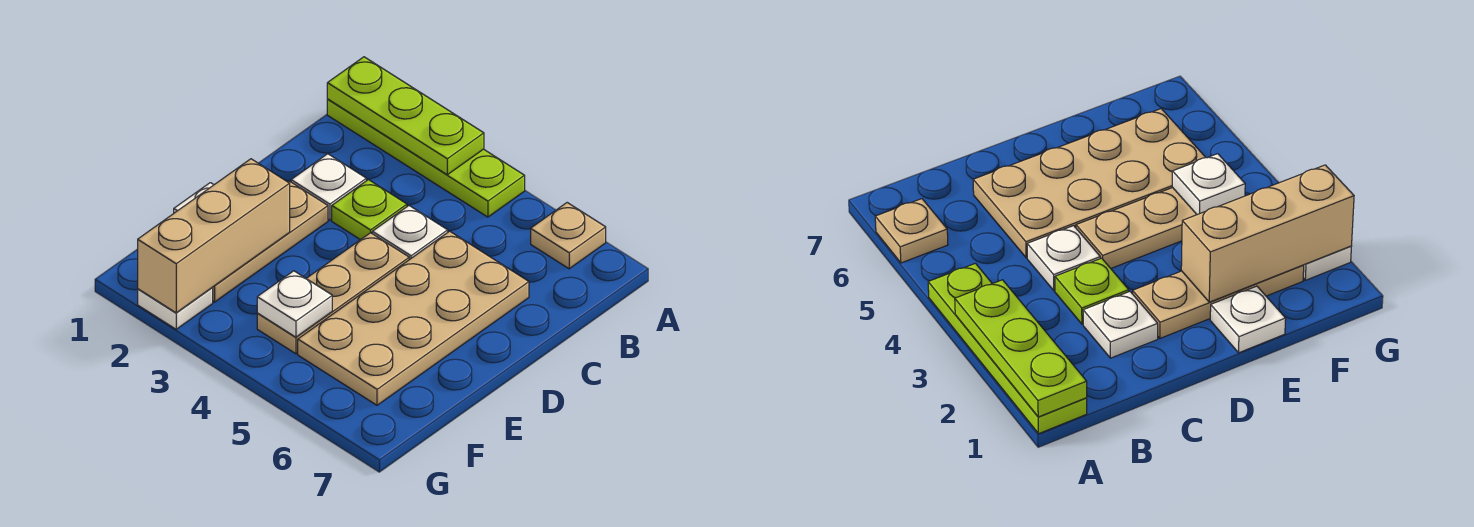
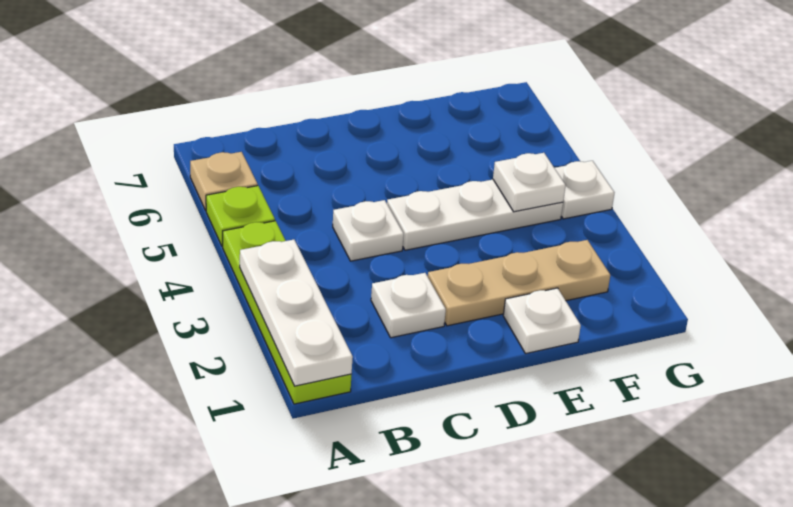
lime 1x3 plate [327,57,484,175] -> white 1x3 plate [240,240,353,386]
lime 1x1 plate [332,180,407,240] -> lime 1x1 plate moved to [206,186,275,246]
tan 2x4 plate [298,231,529,405] -> none
tan 1x3 plate [257,233,409,354] -> white 1x3 plate [387,180,563,250]
tan 1x3 brick [138,159,290,313] -> none
white 1x1 plate [138,287,213,329] -> white 1x1 plate moved to [555,161,614,219]

